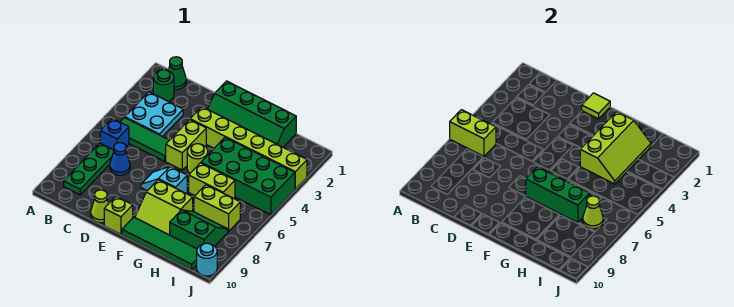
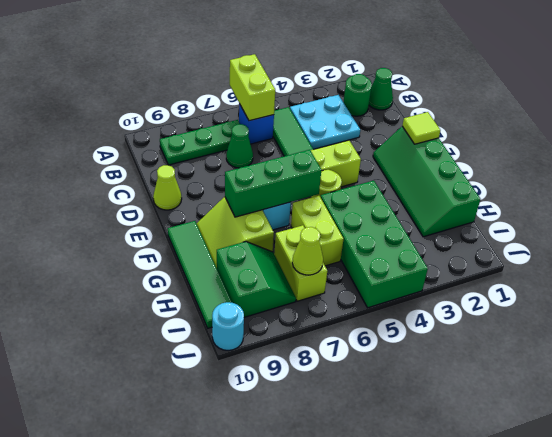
blue 1x1 cone [110,143,130,175] -> green 1x1 cone [226,124,253,168]
lime 1x6 brick [190,107,307,189] -> none
lime 1x1 brick [104,197,133,234] -> none
green 1x3 brick [526,167,590,223] -> green 1x3 brick turned to [225,150,321,217]
lime 2x3 slope [580,112,651,184] -> none

